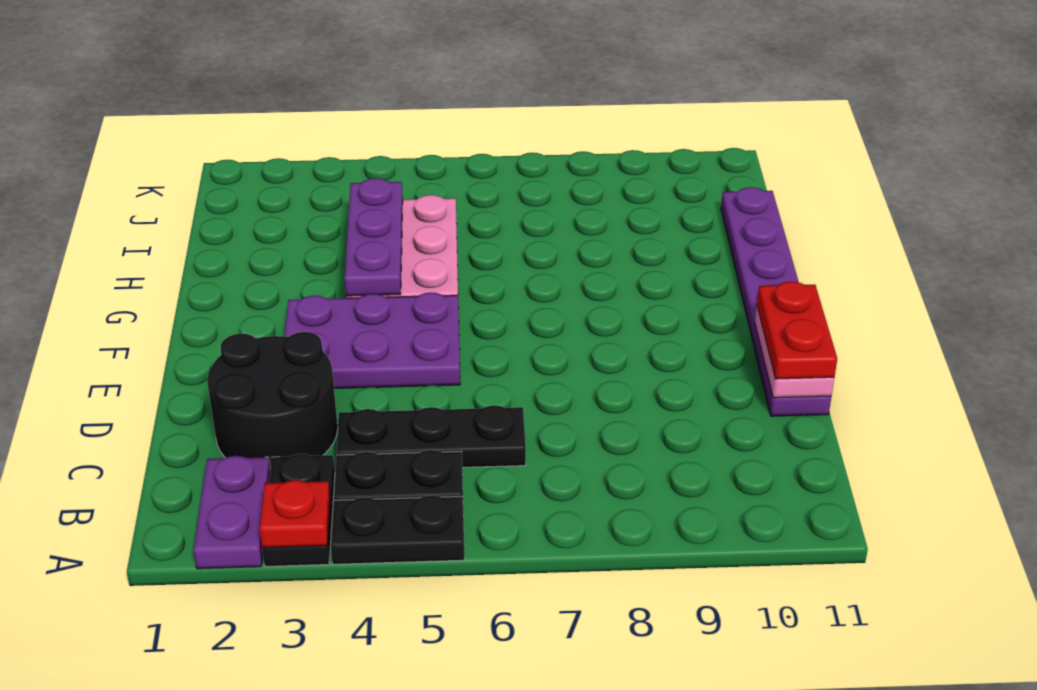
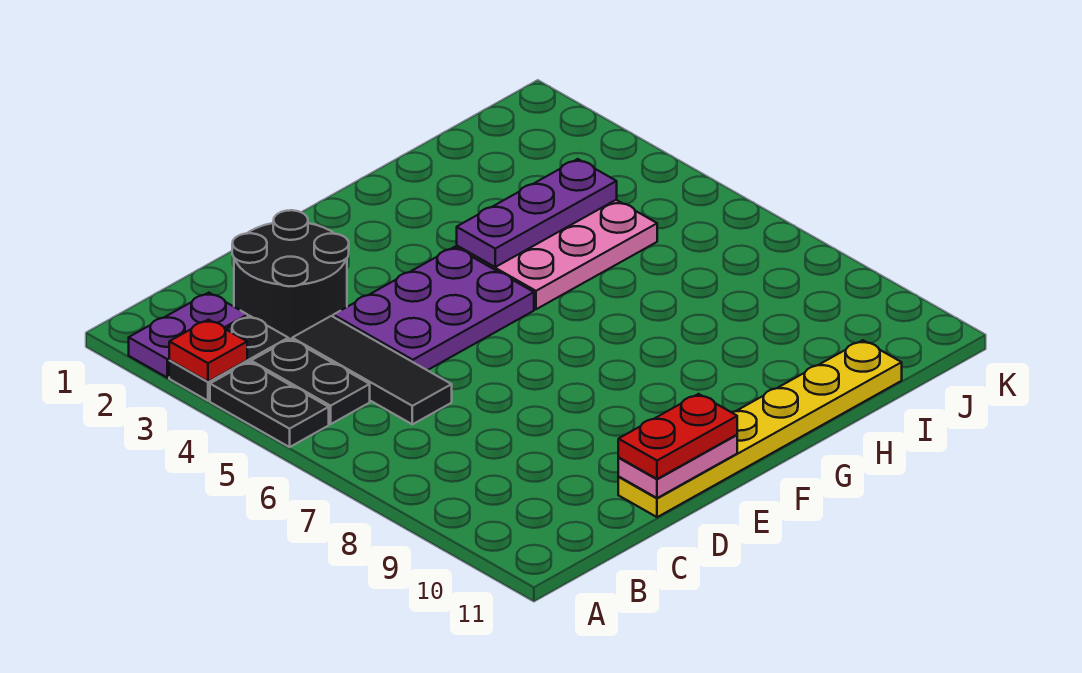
black 1x3 plate [336,405,526,467] -> black 1x3 tile [292,316,452,424]
purple 1x6 plate [721,187,831,416] -> yellow 1x6 plate [618,340,902,517]
purple 2x3 plate [284,293,460,388] -> purple 2x3 plate turned to [333,247,534,370]

